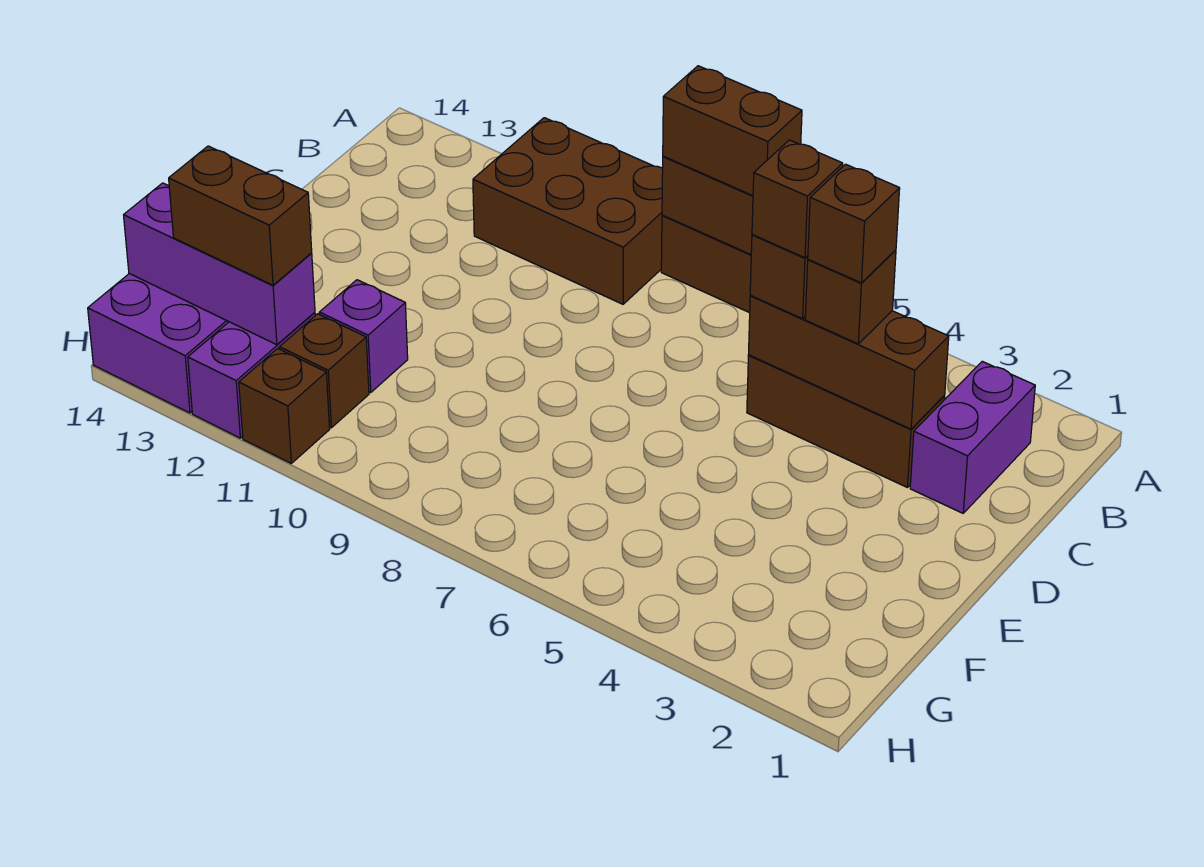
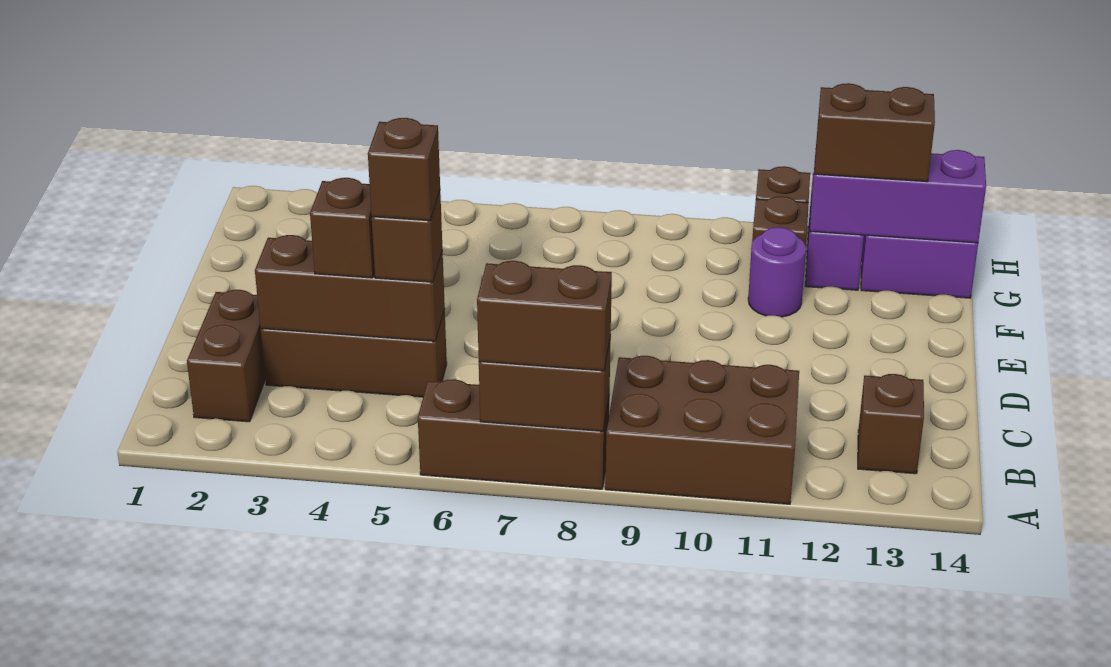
purple 1x2 brick [910,361,1035,513] -> brown 1x2 brick [187,290,266,422]
brown 1x1 brick [808,164,900,283] -> brown 1x1 brick moved to [858,374,924,474]
purple 1x1 brick [319,280,408,392] -> purple 1x1 round brick [748,227,806,317]

